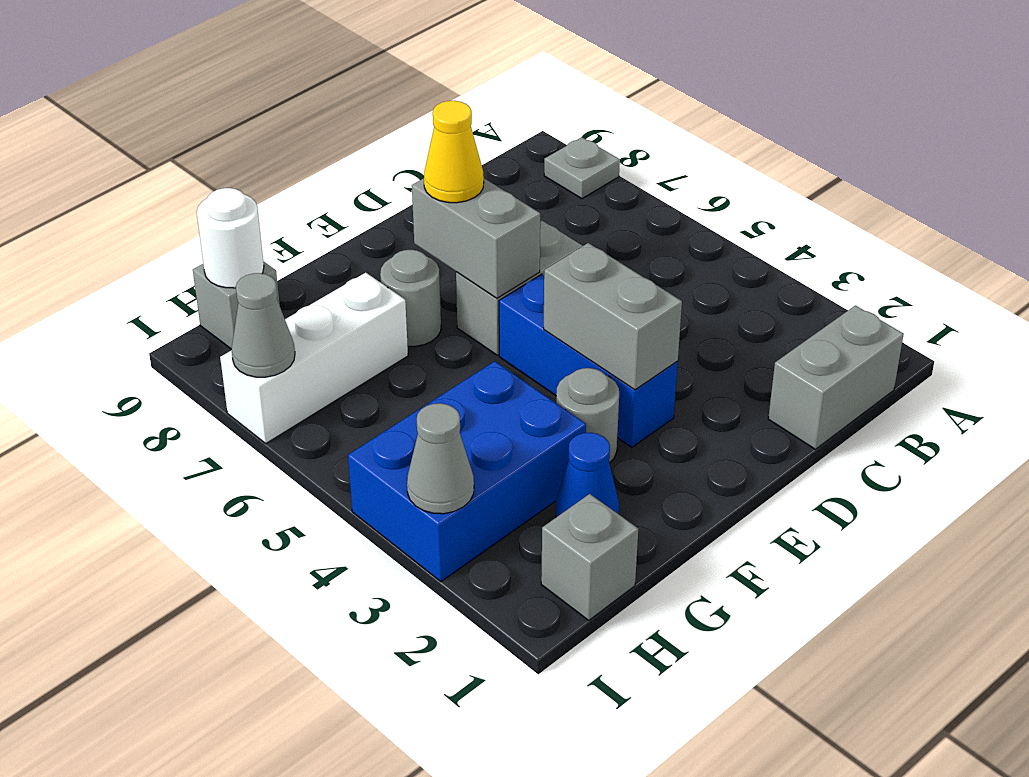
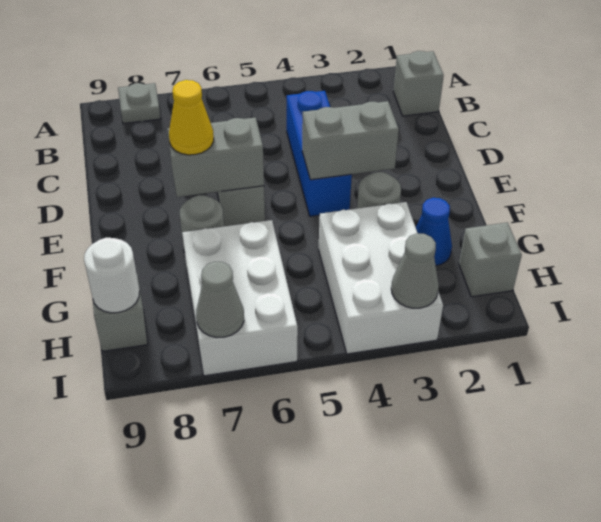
grey 1x2 brick [768,306,904,449] -> grey 1x1 brick [393,51,444,116]
blue 1x3 brick [499,274,678,447] -> blue 1x3 brick turned to [287,91,352,216]
blue 2x3 brick [348,361,586,582] -> white 2x3 brick [319,202,443,354]
white 1x3 brick [220,273,408,443] -> white 2x3 brick [182,220,298,376]

